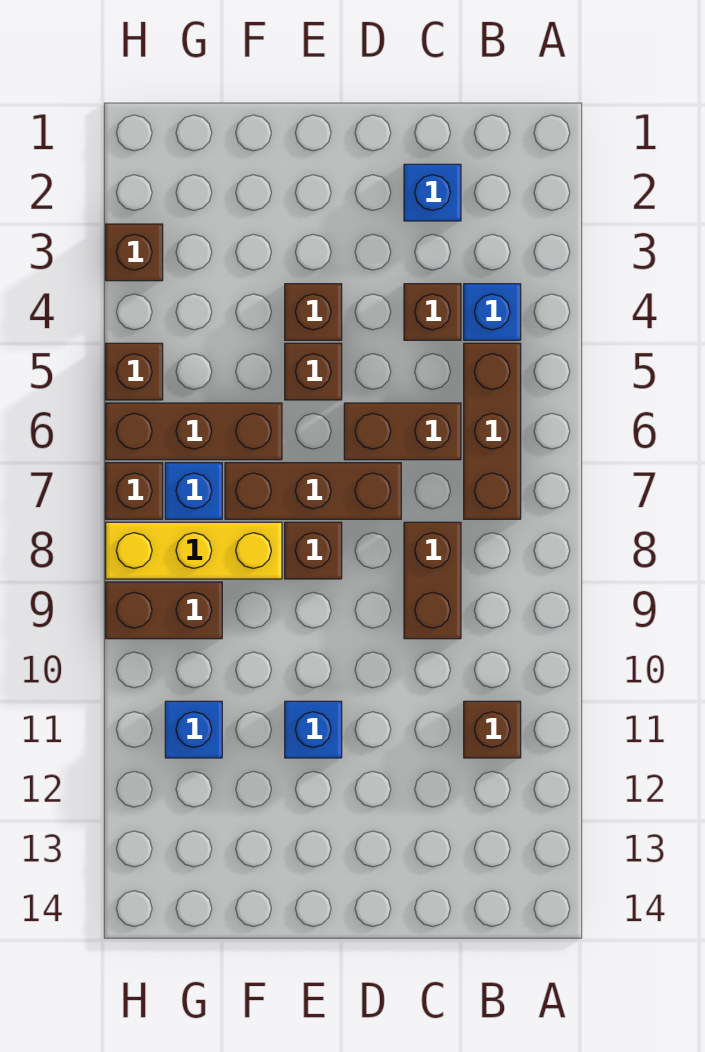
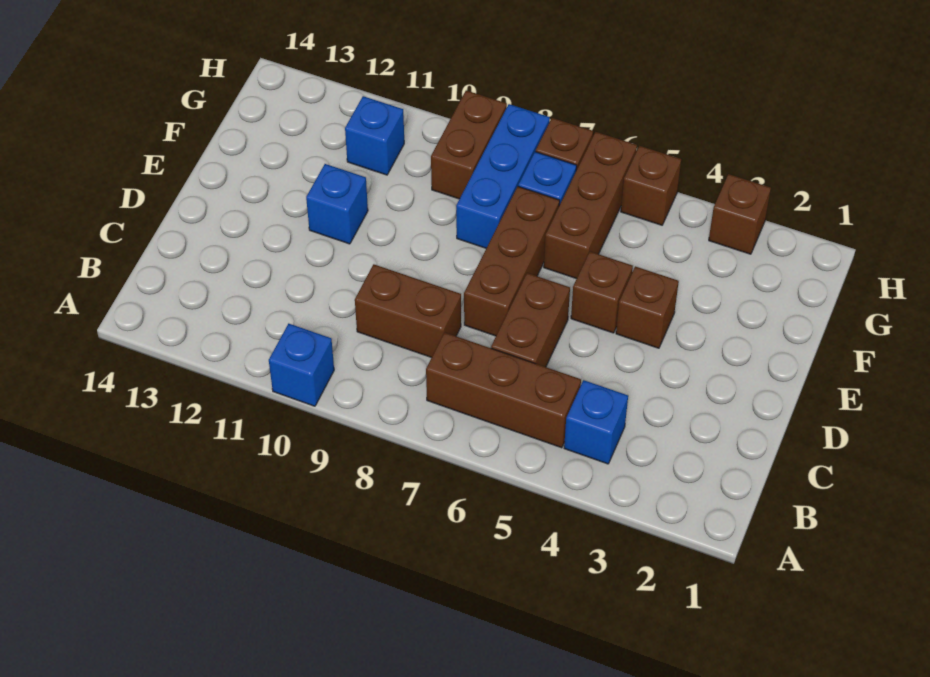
brown 1x1 brick [464,701,521,758] -> none
blue 1x1 brick [404,164,461,221] -> blue 1x1 brick moved to [269,324,334,406]
brown 1x1 brick [404,284,461,340] -> none
brown 1x1 brick [285,522,342,579] -> none
yellow 1x3 brick [106,522,282,579] -> blue 1x3 brick [456,104,550,248]

